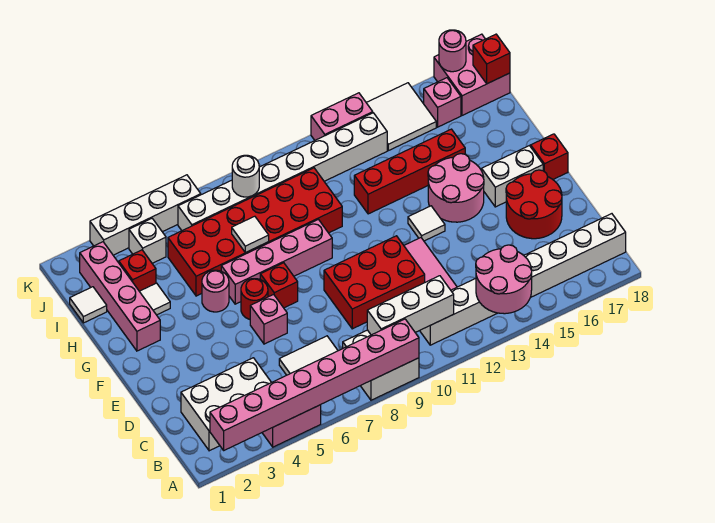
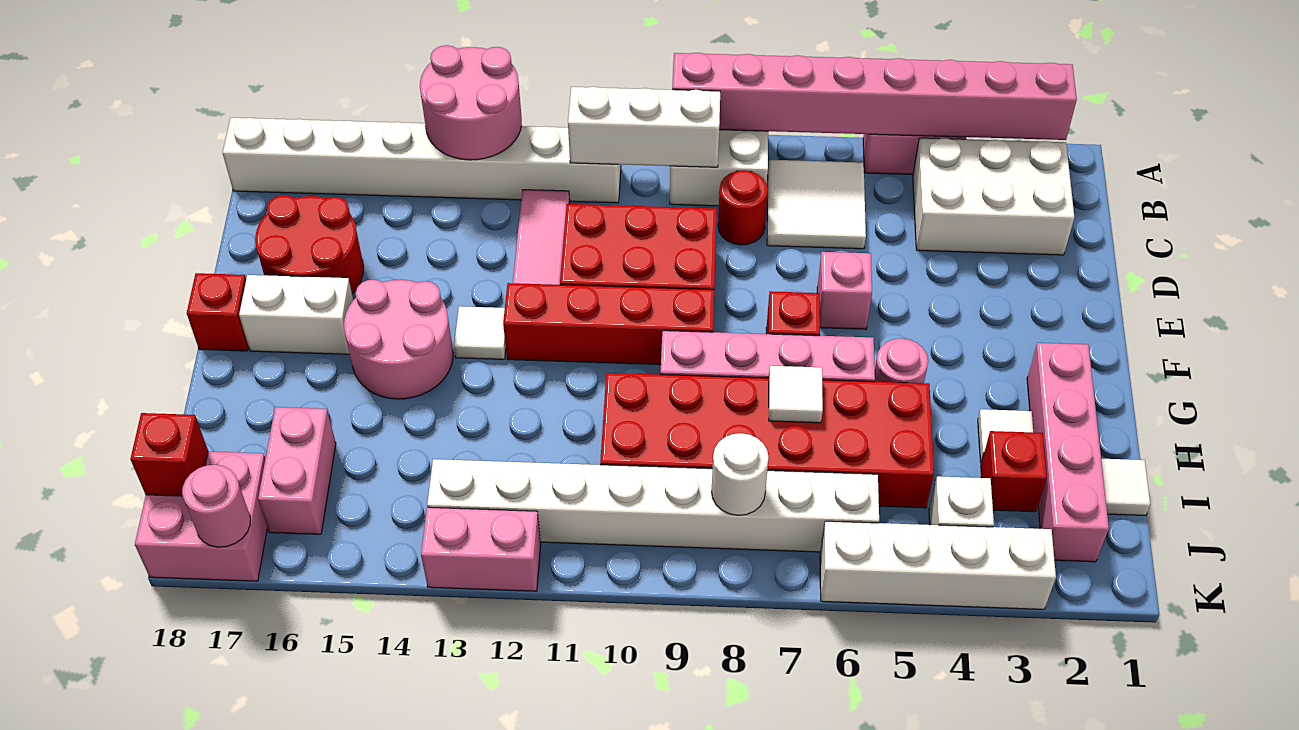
red 1x1 round brick [241,279,268,319] -> red 1x1 round brick moved to [718,170,768,245]
red 1x4 brick [354,129,465,214] -> red 1x4 brick moved to [503,283,714,365]
white 2x2 tile [366,83,436,151] -> none
pink 1x1 brick [424,78,461,127] -> pink 1x2 brick [258,407,336,534]

